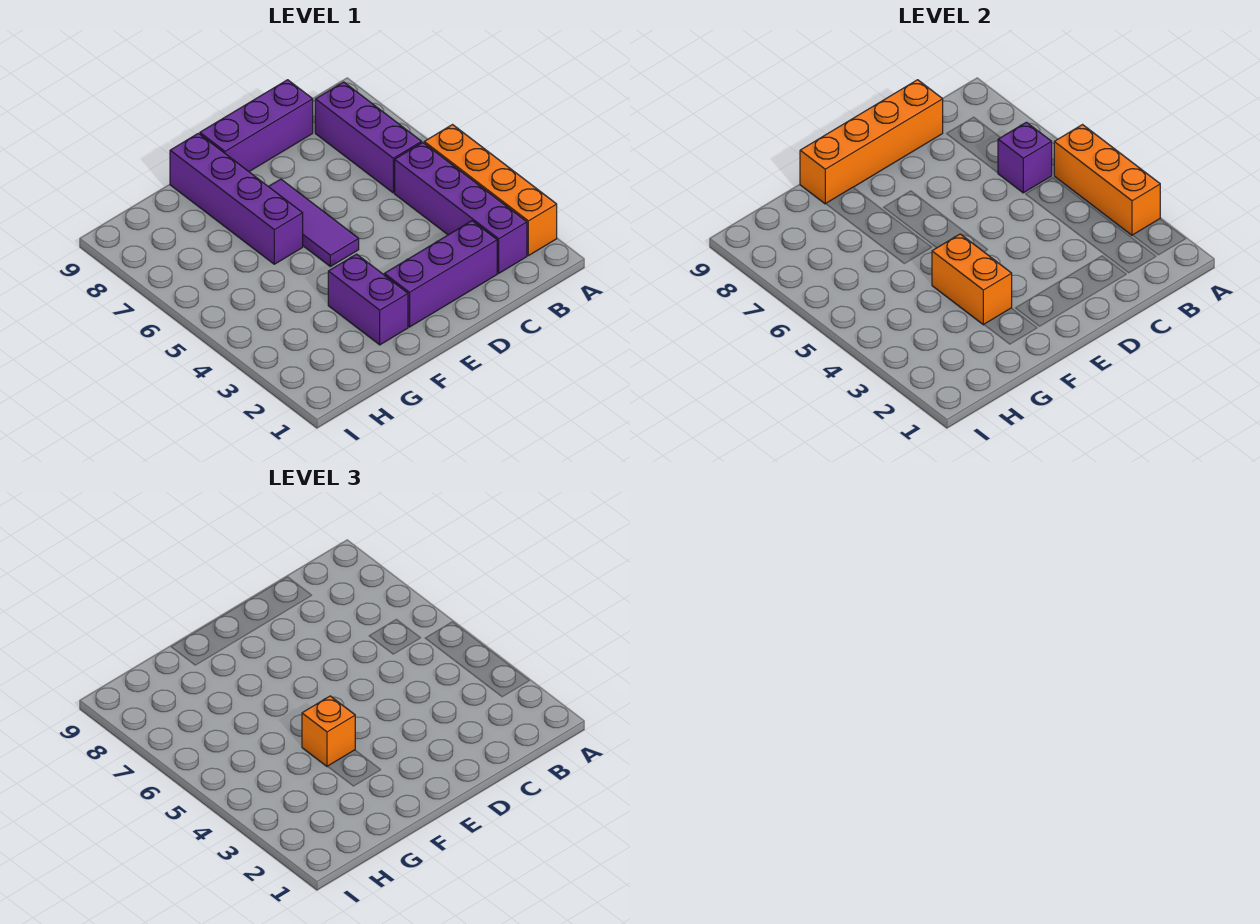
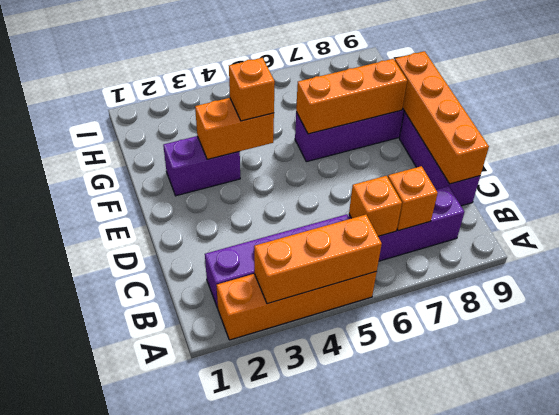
purple 1x1 brick [998,122,1052,193] -> orange 1x1 brick [349,176,402,236]
none -> orange 1x1 brick [388,166,438,231]
purple 1x3 brick [384,221,497,327] -> none
purple 1x3 tile [268,179,359,267] -> none
none -> orange 1x3 brick [296,59,407,134]

